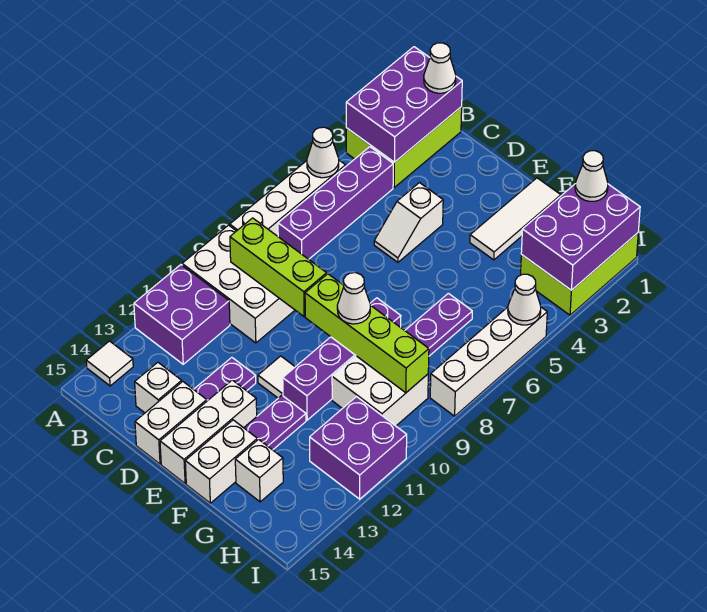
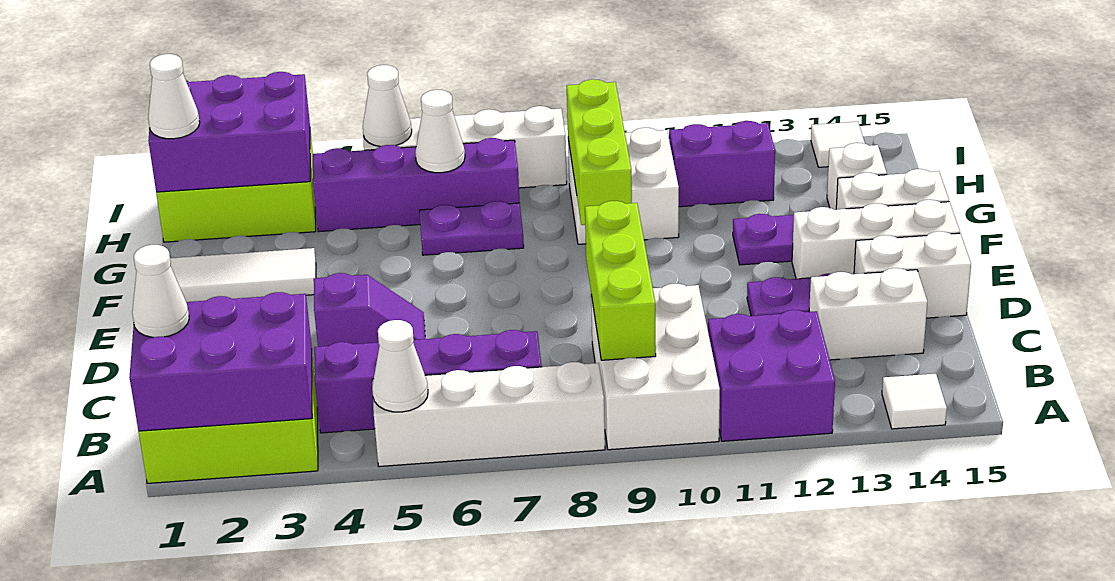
white 1x1 brick [135,362,182,413] -> white 1x2 brick [809,268,927,360]
white 1x2 slope [374,183,443,262] -> purple 1x2 slope [314,273,425,347]
lime 1x4 brick [305,274,429,393] -> lime 1x3 brick [567,79,632,225]
white 1x1 tile [258,356,295,398] -> white 1x1 tile moved to [811,122,865,167]
purple 1x4 brick [283,298,401,420] -> purple 1x4 brick moved to [313,138,520,232]
white 1x1 cone [337,273,370,324] -> white 1x1 cone moved to [415,90,465,173]
purple 2x2 brick [310,397,407,499] -> purple 1x2 brick [669,121,775,207]

